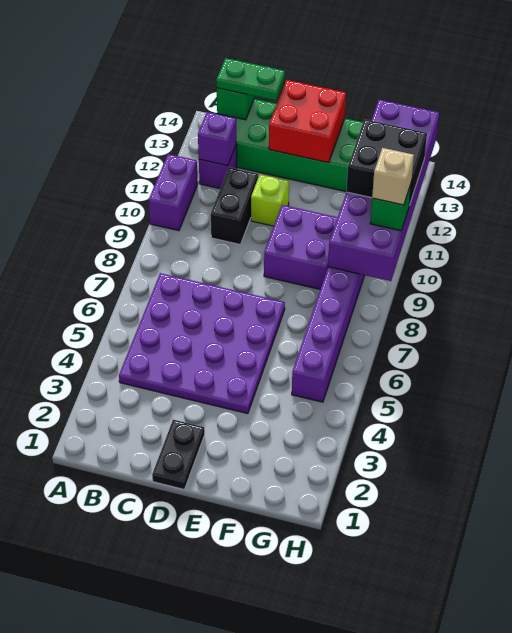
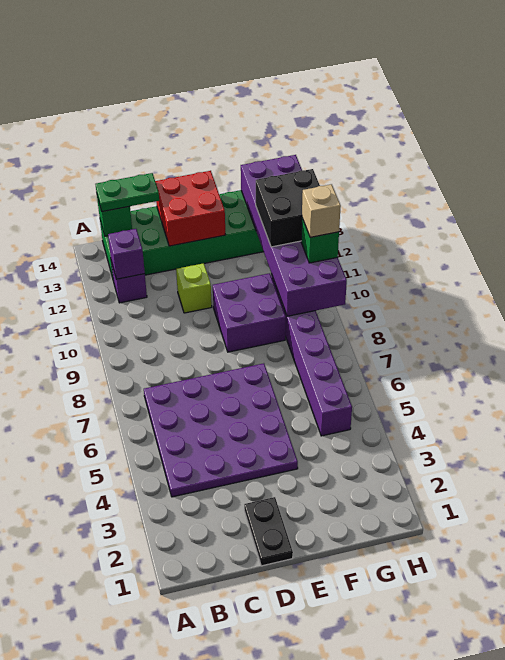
purple 1x2 brick [149,154,198,231] -> none
black 1x2 brick [211,167,258,244] -> none

